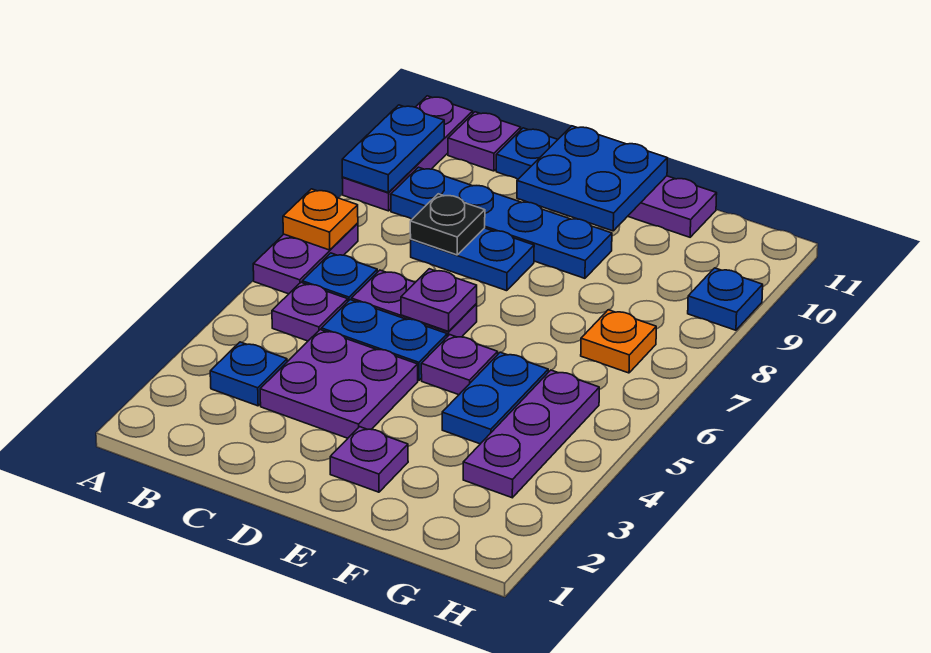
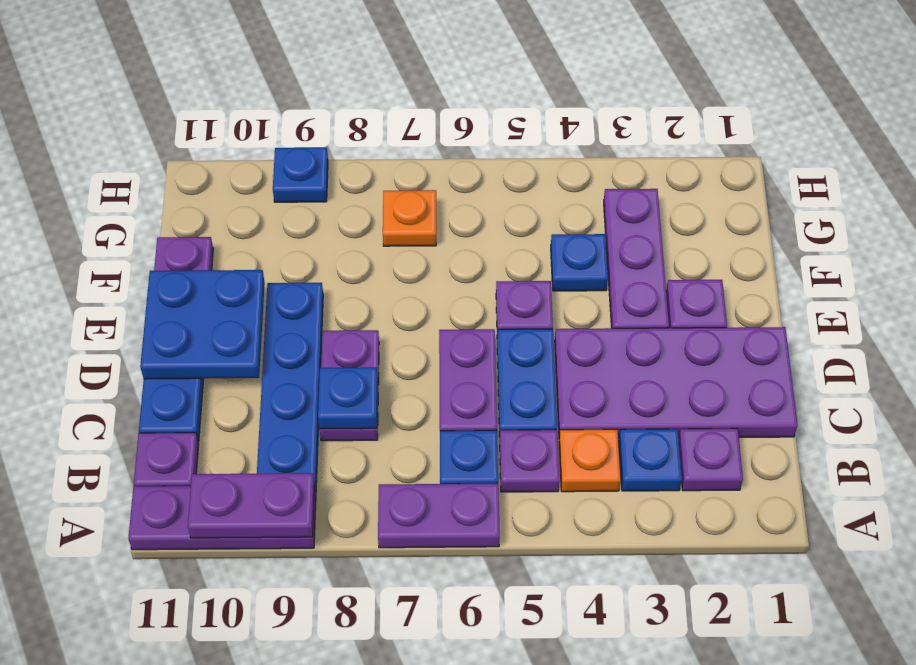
orange 1x1 plate [283,189,358,250] -> orange 1x1 plate moved to [559,429,621,492]
blue 1x2 plate [342,105,444,192] -> purple 1x2 plate [188,473,314,538]
purple 2x2 plate [260,330,418,438] -> purple 2x4 plate [555,327,798,438]
blue 1x2 plate [411,228,534,291] -> purple 1x2 plate [320,330,379,441]
black 1x1 plate [410,194,485,255] -> blue 1x1 plate [318,367,378,429]
purple 1x1 plate [401,269,477,331] -> purple 1x1 plate moved to [679,428,743,491]
blue 1x2 plate [442,352,548,444] -> blue 1x1 plate [551,234,608,291]
purple 1x3 plate [463,370,599,498] -> purple 1x3 plate turned to [604,189,669,328]

